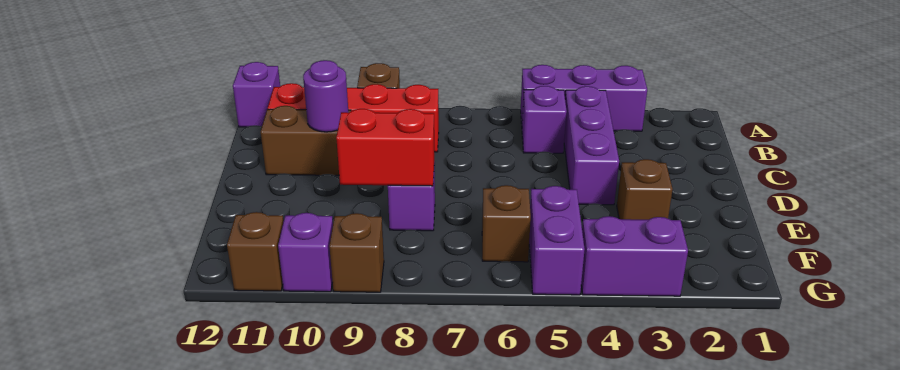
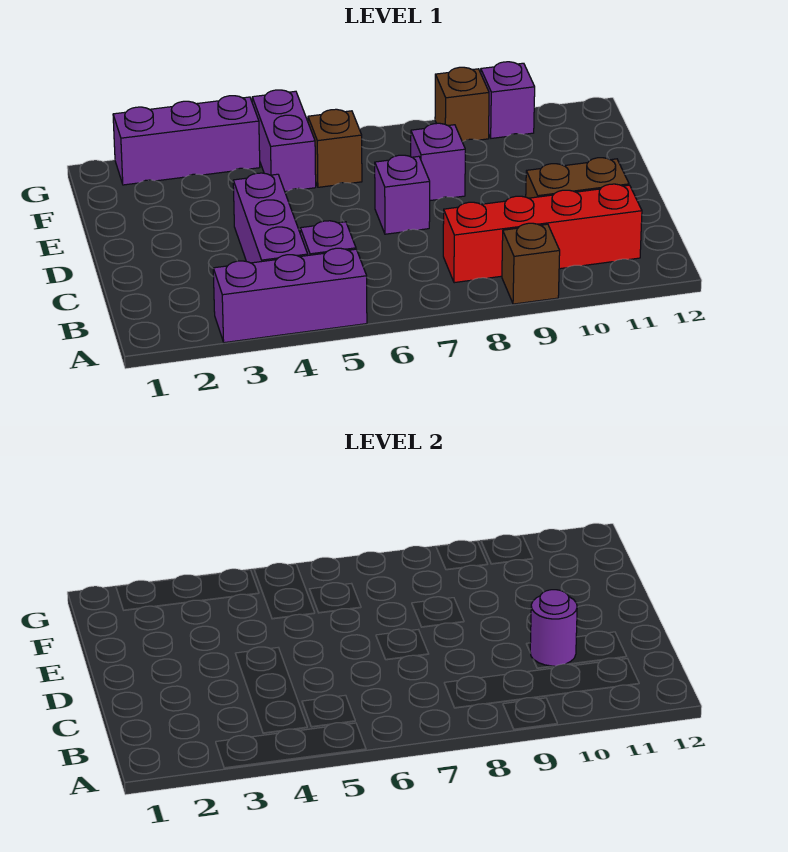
purple 1x1 brick [233,62,280,127] -> purple 1x1 brick moved to [375,155,430,234]
brown 1x1 brick [617,159,673,220] -> none
red 1x2 brick [336,109,434,186] -> none
purple 1x2 brick [581,216,688,296] -> purple 1x3 brick [113,96,260,185]
brown 1x1 brick [227,212,284,291] -> none

